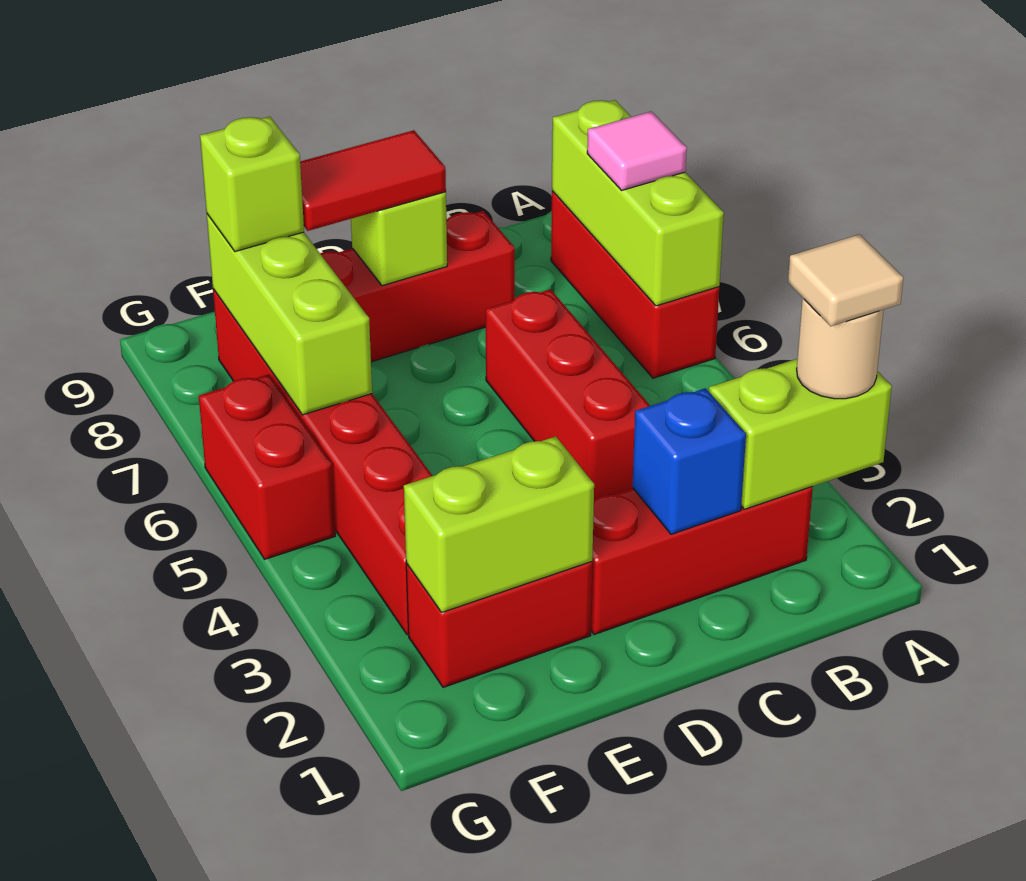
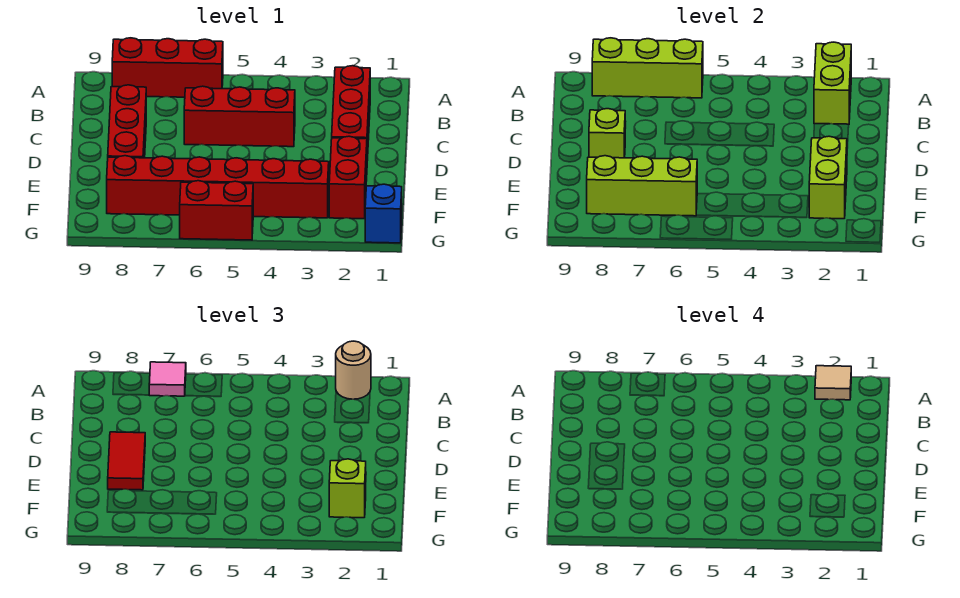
blue 1x1 brick [632,388,746,534] -> blue 1x1 brick moved to [365,184,402,243]
lime 1x1 brick [200,117,304,252] -> lime 1x1 brick moved to [329,459,366,518]

